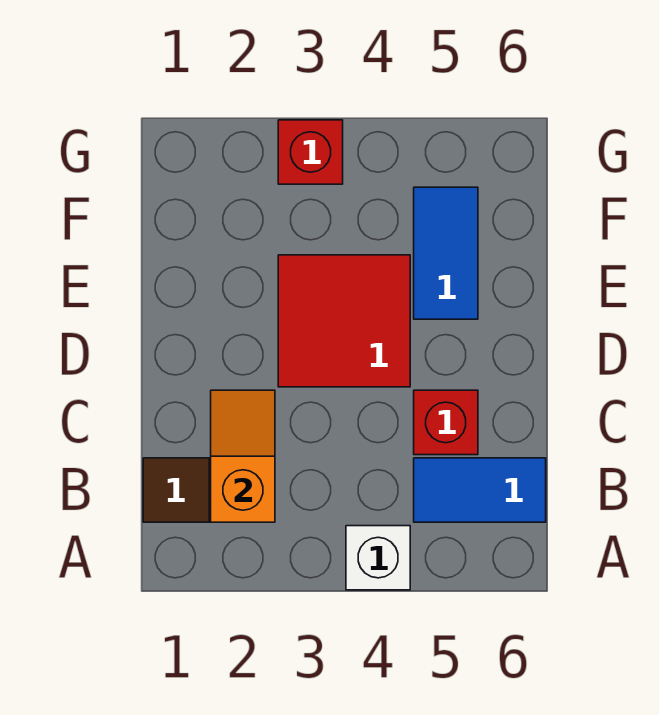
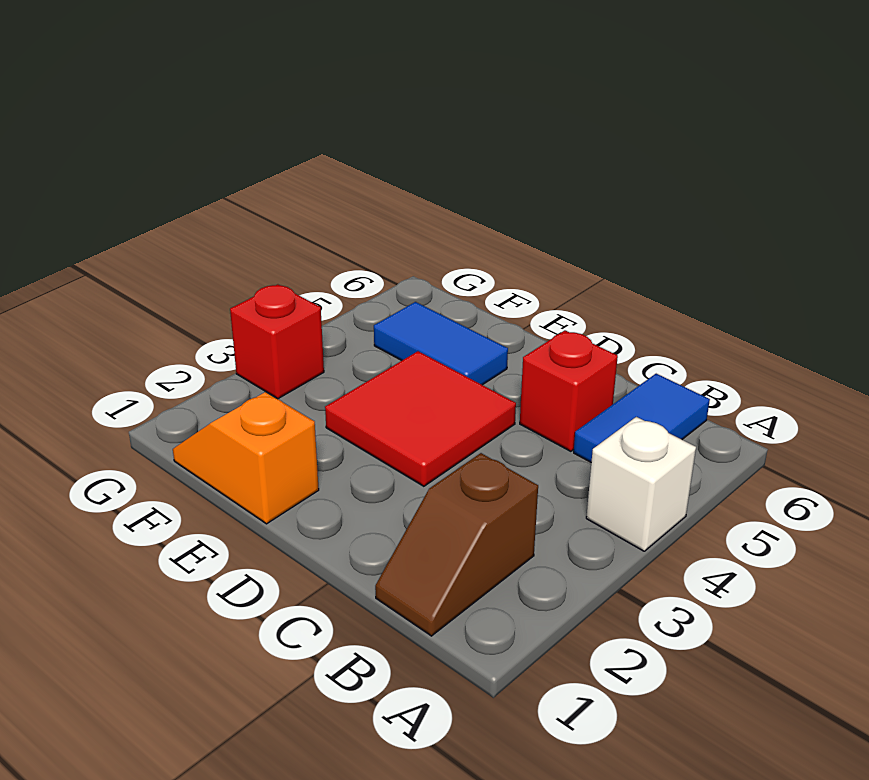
orange 1x2 slope [211,390,275,522] -> orange 1x2 slope moved to [173,392,319,524]

